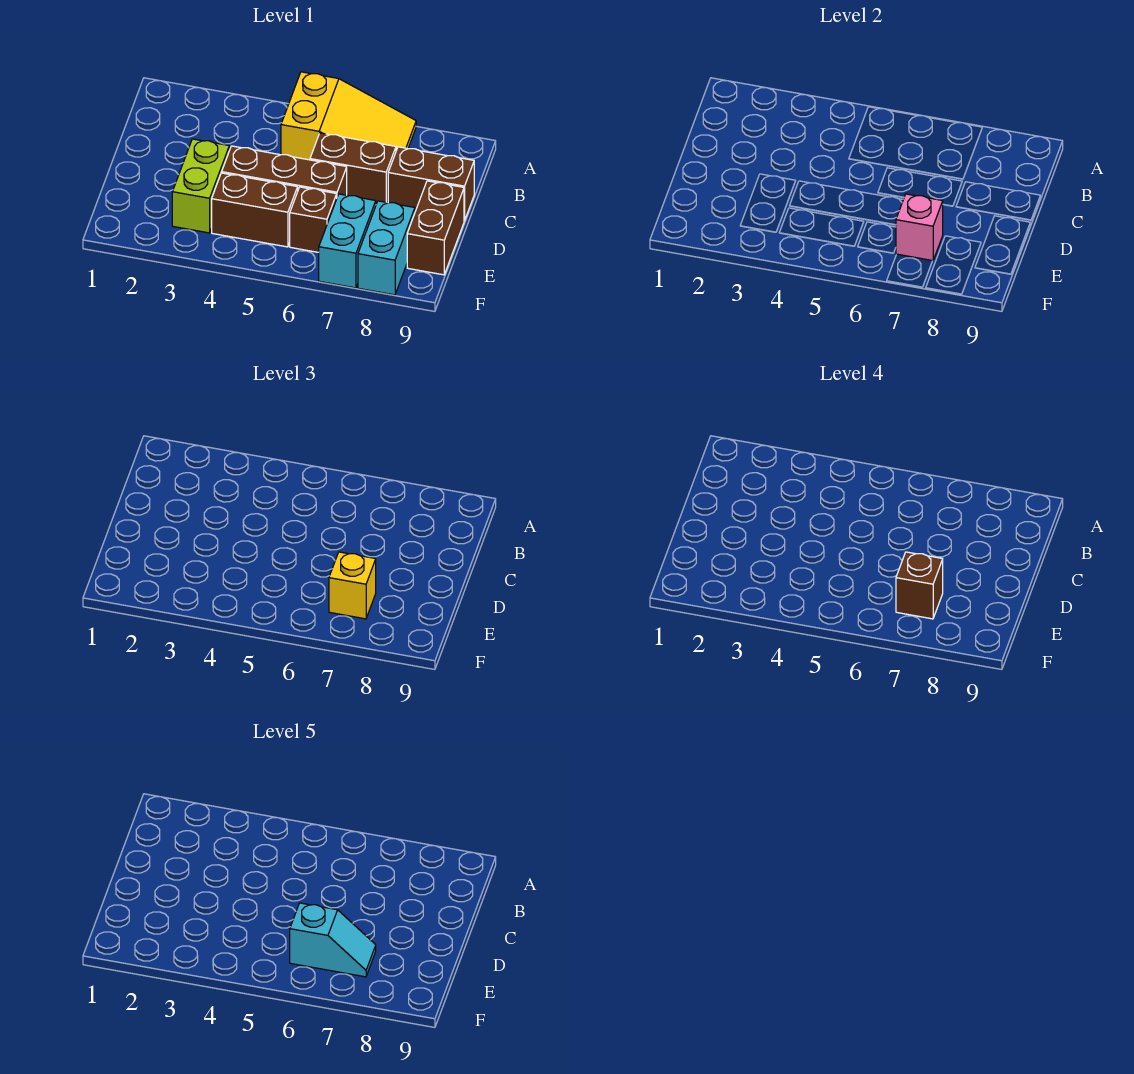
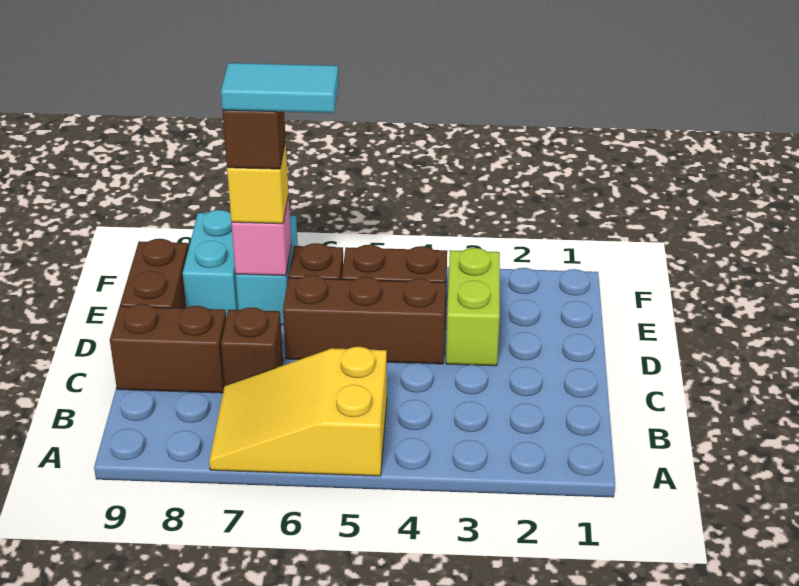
brown 1x2 brick [310,133,396,204] -> brown 1x1 brick [221,307,283,385]
cyan 1x2 slope [290,903,376,977] -> cyan 1x2 tile [221,63,339,113]

